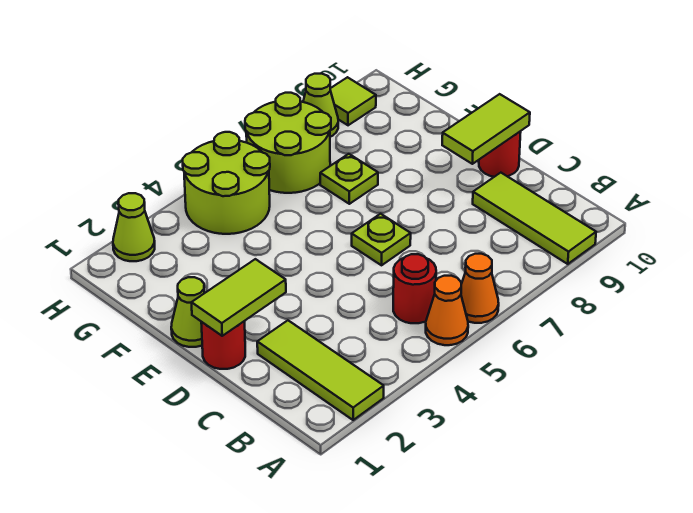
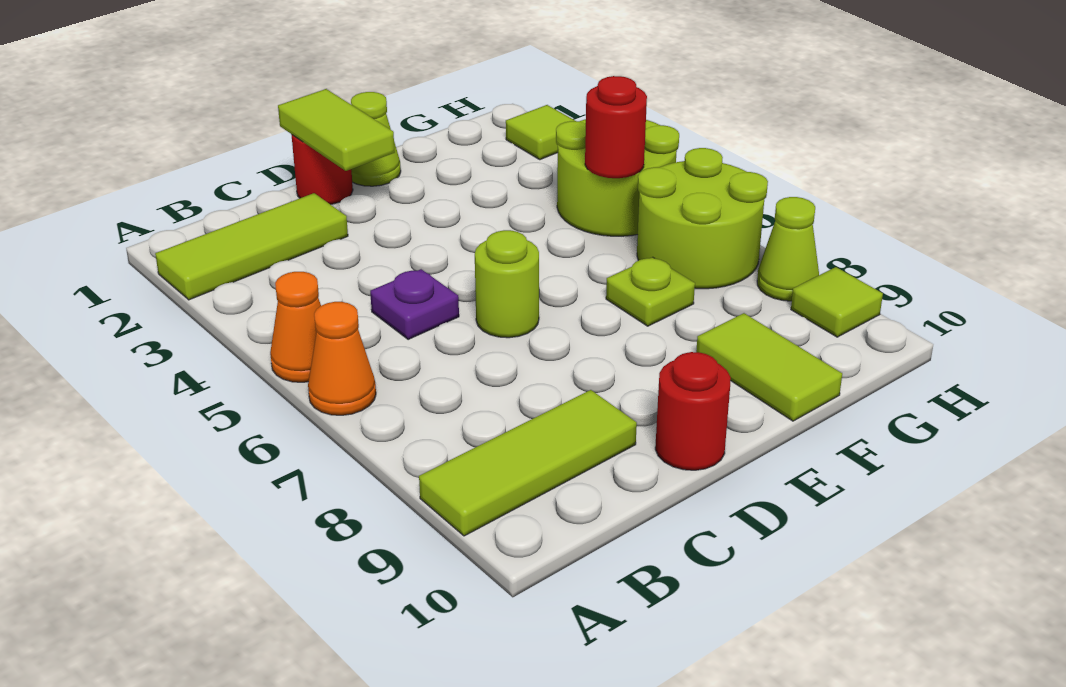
red 1x1 round brick [393,254,436,323] -> red 1x1 round brick moved to [585,76,647,178]
none -> purple 1x1 plate [370,269,459,340]
lime 1x1 plate [352,214,411,265] -> lime 1x1 round brick [475,230,539,338]
lime 1x2 tile [442,94,530,164] -> lime 1x2 tile moved to [696,313,842,421]
lime 1x1 cone [113,193,155,261] -> lime 1x1 tile [506,105,575,160]

